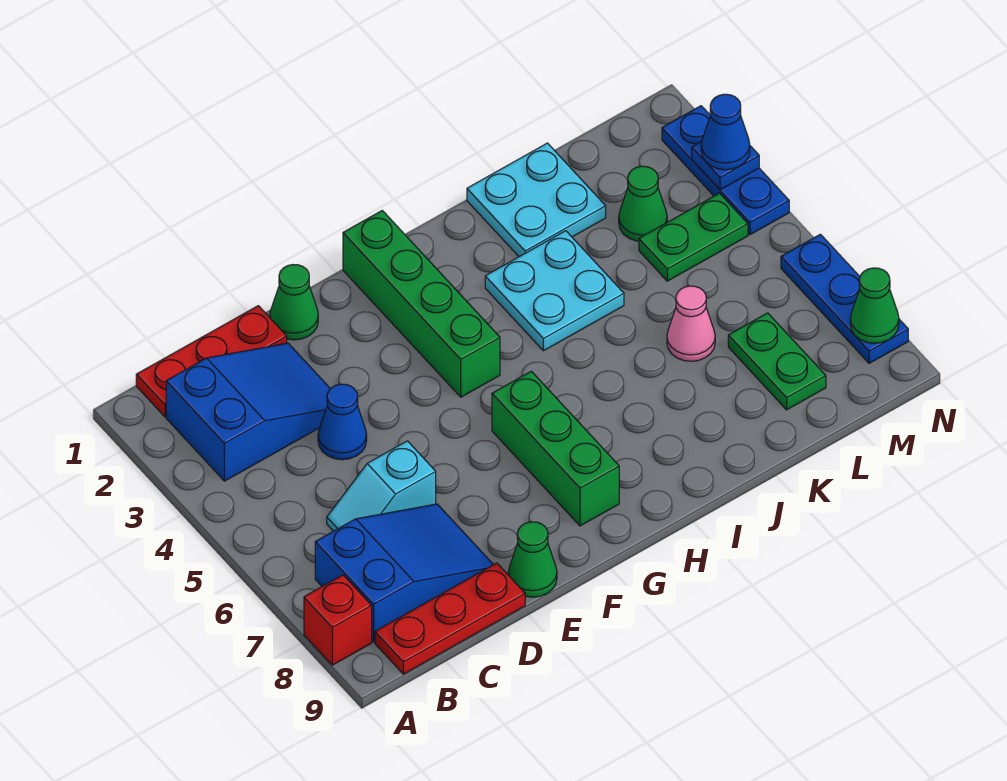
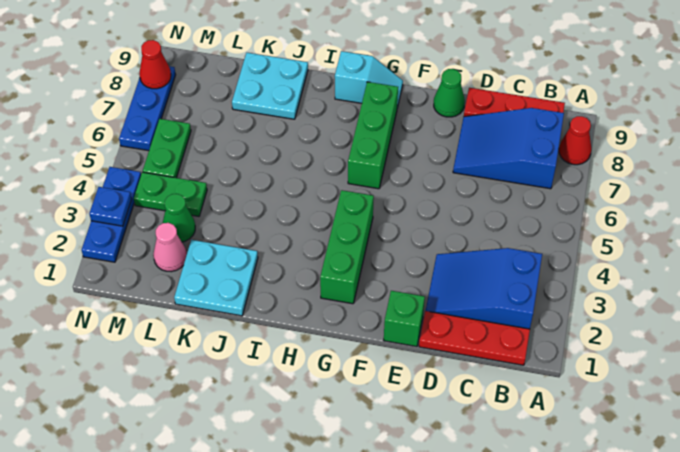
red 1x1 brick [304,575,372,665] -> red 1x1 cone [559,116,591,165]
cyan 1x2 slope [327,441,436,531] -> cyan 1x2 slope moved to [335,51,403,108]
blue 1x1 cone [318,384,367,460] -> none
green 1x1 cone [270,265,318,340] -> green 1x1 brick [384,291,425,347]
green 1x4 brick [343,211,500,397] -> green 1x3 brick [320,190,374,304]
cyan 2x2 plate [485,231,624,351] -> cyan 2x2 plate moved to [232,53,308,119]
pink 1x1 cone [667,286,715,361] -> pink 1x1 cone moved to [153,223,187,272]
green 1x2 plate [728,313,826,410] -> green 1x2 plate moved to [143,119,191,178]
blue 1x1 cone [701,94,750,170] -> none
green 1x1 cone [850,268,899,343] -> red 1x1 cone [139,40,171,89]

